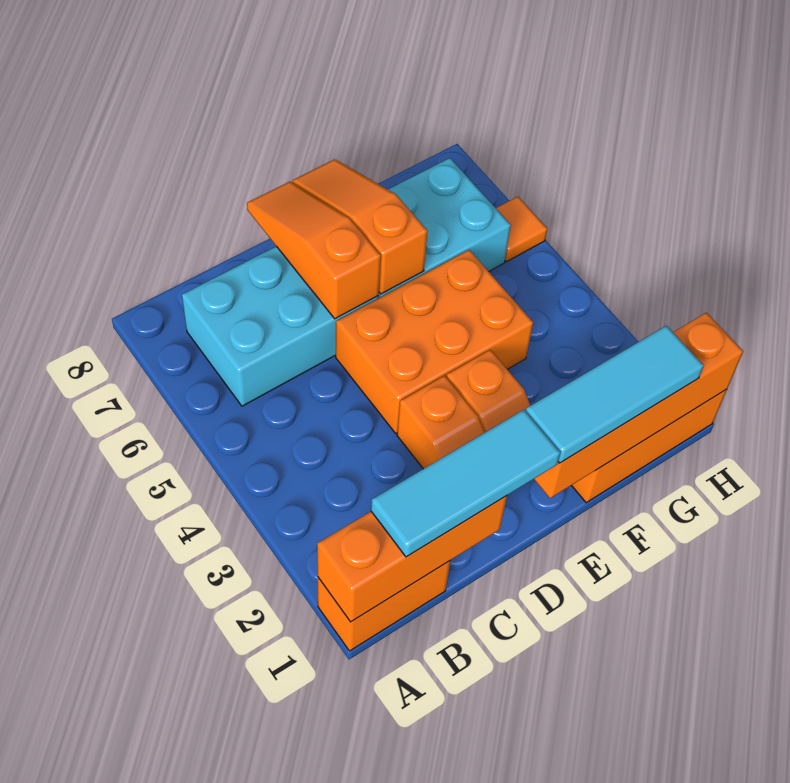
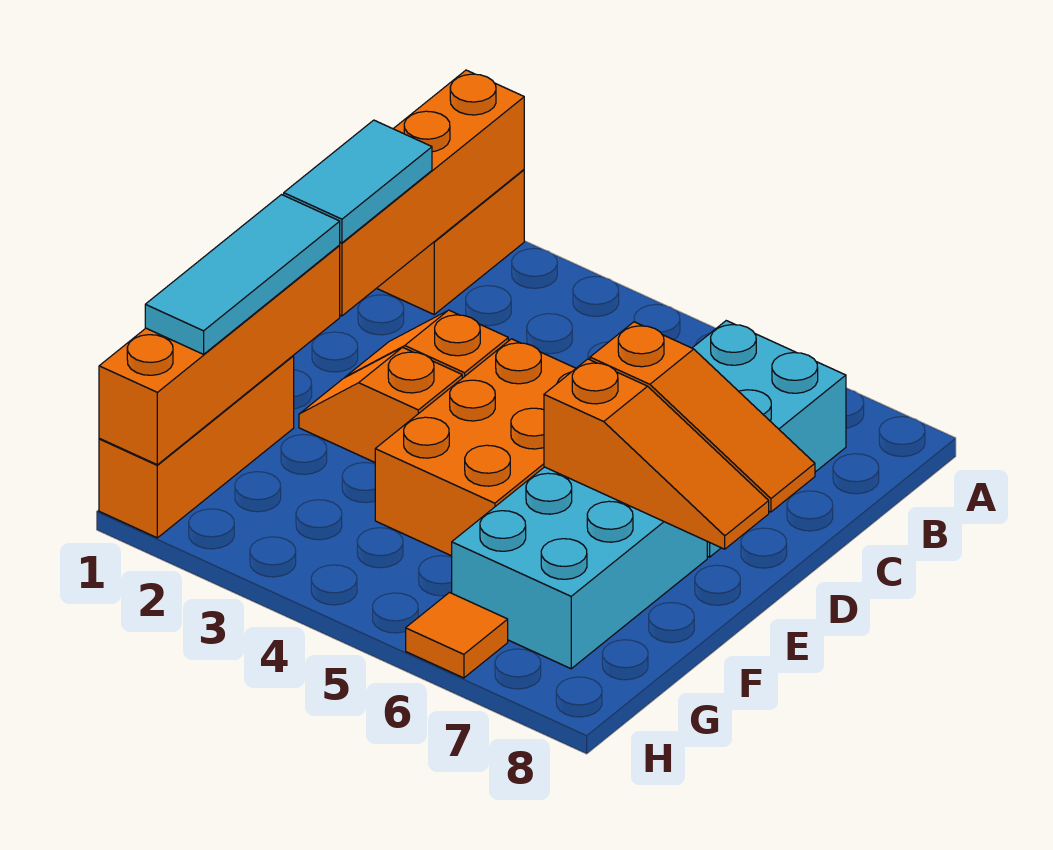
orange 1x3 brick [317,496,507,622] -> orange 1x4 brick [339,70,524,316]
cyan 1x3 tile [371,410,560,557] -> cyan 1x2 tile [284,120,432,243]

